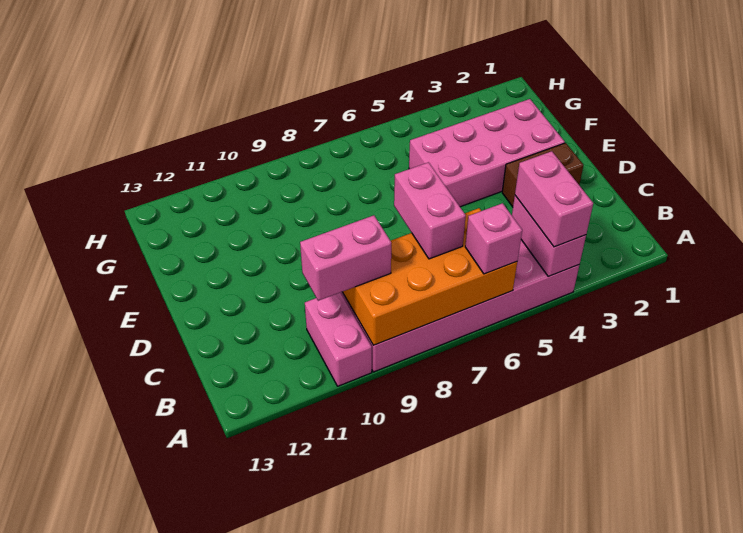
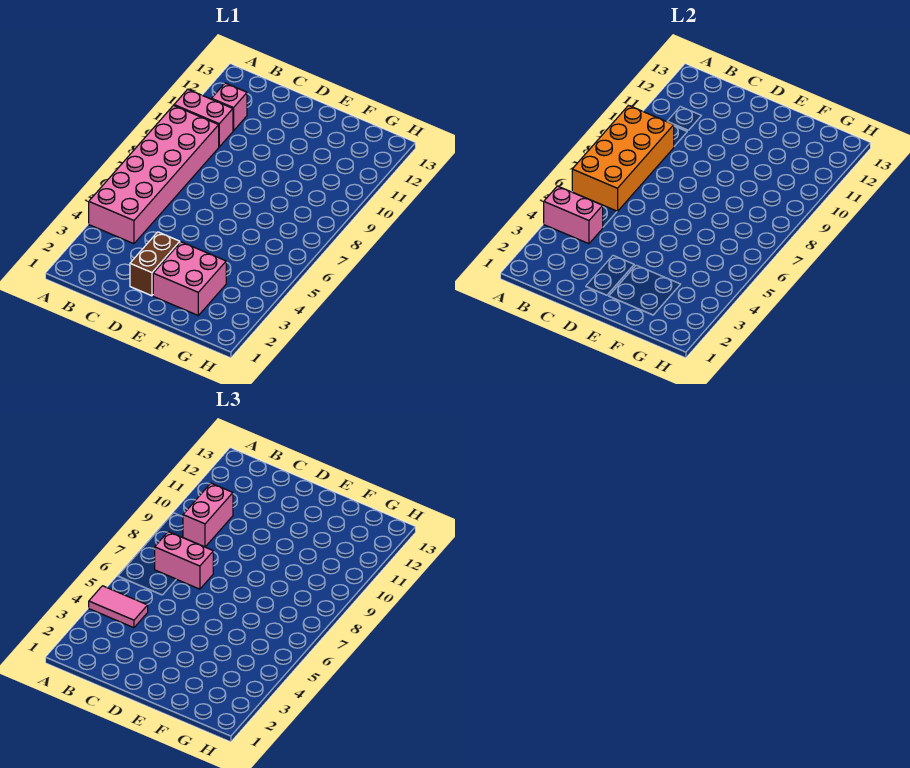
pink 1x2 brick [515,151,593,247] -> pink 1x2 tile [89,586,148,628]
pink 1x1 brick [465,203,522,274] -> pink 1x1 brick moved to [212,83,247,131]
pink 2x4 brick [409,99,565,207] -> pink 2x2 brick [153,242,226,315]

